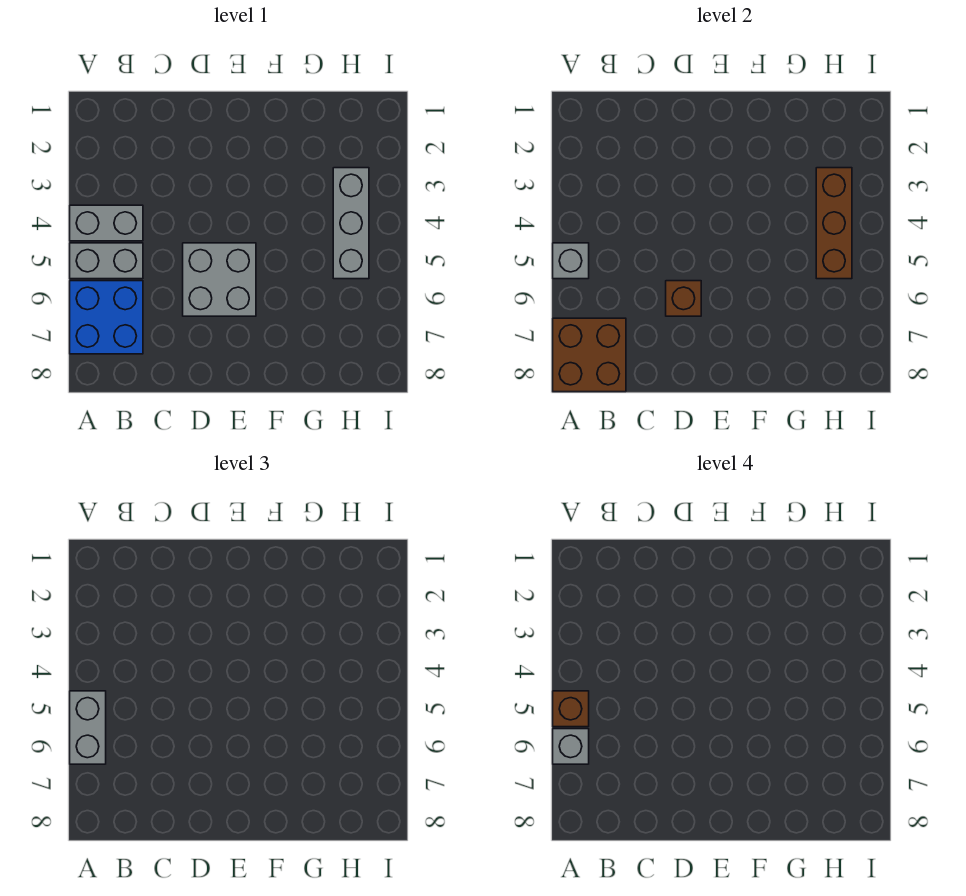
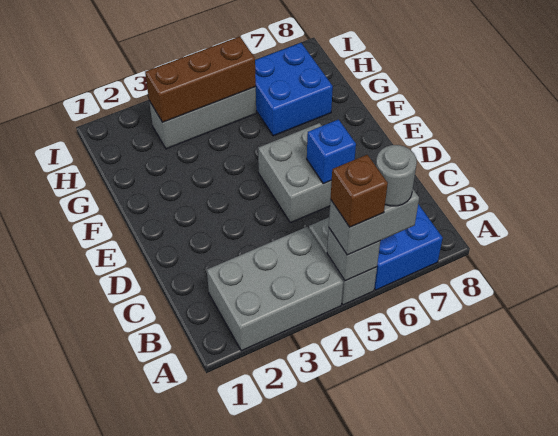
grey 1x2 brick [70,205,143,241] -> grey 2x3 brick [207,227,343,351]
grey 1x1 brick [553,729,589,764] -> grey 1x1 round brick [376,145,417,206]
brown 2x2 brick [553,318,626,392] -> none
brown 1x1 brick [666,281,701,316] -> blue 1x1 brick [307,120,356,184]
none -> blue 2x2 brick [255,43,333,136]

